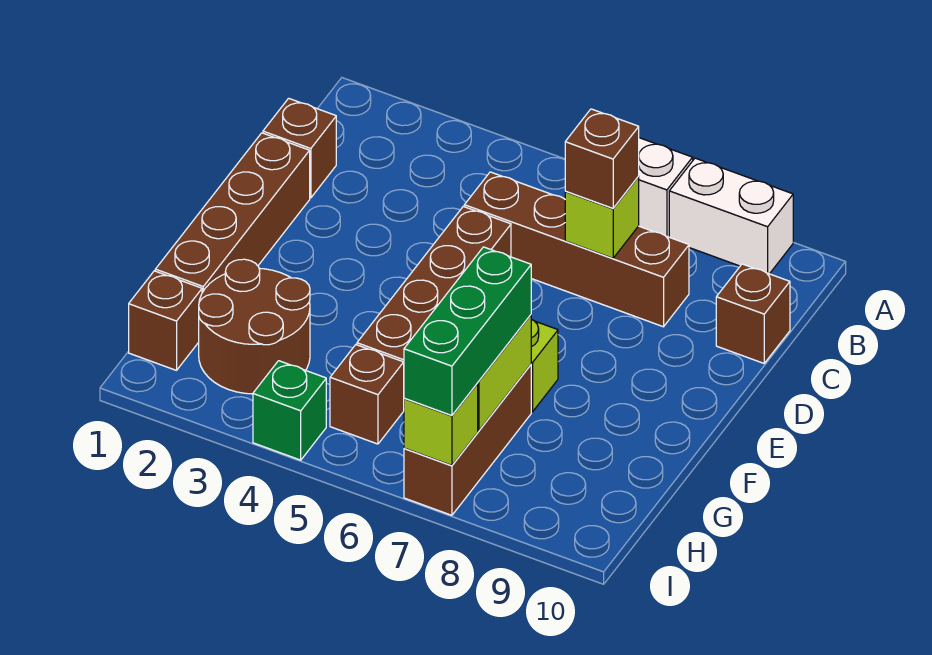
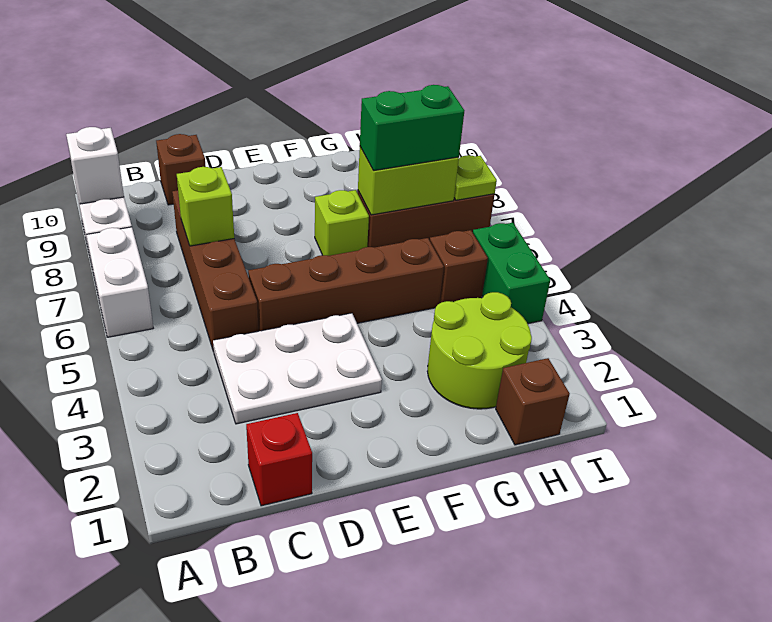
none -> white 1x1 brick [66,127,124,204]
brown 1x1 brick [263,98,336,198] -> red 1x1 brick [246,413,312,506]
none -> white 2x3 plate [213,313,382,424]
brown 1x1 brick [565,109,639,208] -> none
brown 1x4 brick [155,133,310,293] -> none
brown 2x2 round brick [199,259,310,394] -> lime 2x2 round brick [427,292,532,409]
green 1x3 brick [404,247,531,416] -> green 1x2 brick [360,85,465,171]
green 1x1 brick [253,361,326,460] -> green 1x2 brick [473,223,550,324]
lime 1x1 brick [404,384,478,465] -> lime 1x1 plate [454,155,497,200]

